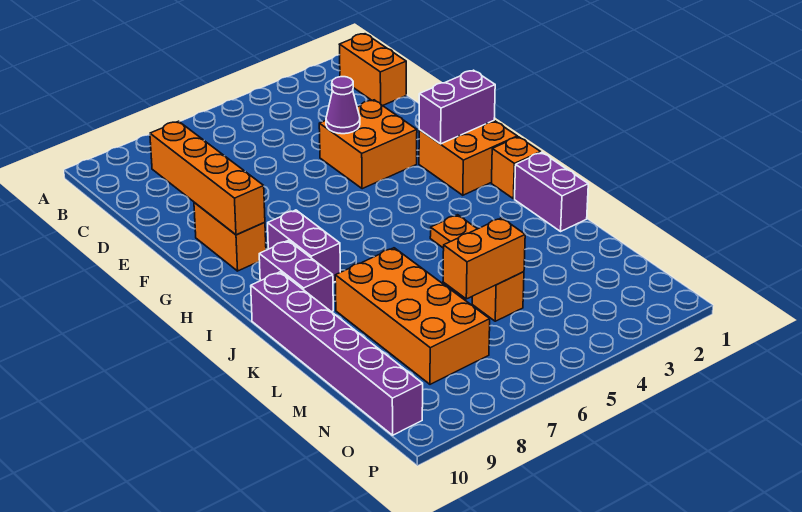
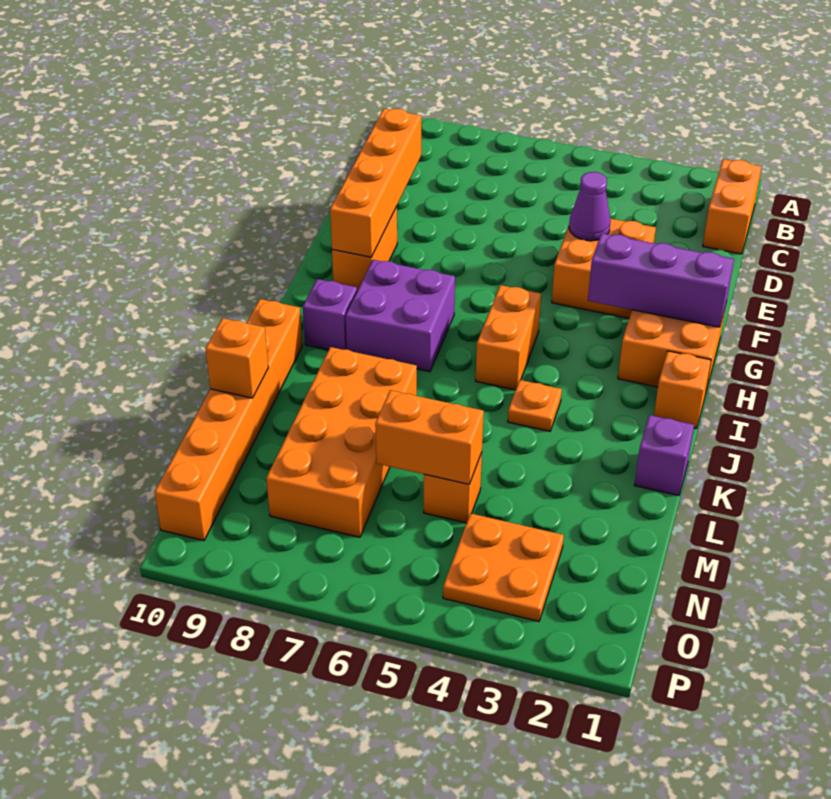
purple 1x2 brick [419,70,495,144] -> purple 1x3 brick [588,233,734,327]
none -> orange 1x2 brick [476,285,541,390]
purple 1x2 brick [268,210,340,282] -> purple 2x2 brick [346,260,455,372]
purple 1x2 brick [259,241,333,312] -> purple 1x1 brick [303,279,357,350]
purple 1x2 brick [515,152,588,231] -> purple 1x1 brick [635,415,694,495]
purple 1x6 brick [251,272,423,435] -> orange 1x6 brick [154,299,302,541]
none -> orange 1x1 brick [205,318,268,398]
none -> orange 2x2 plate [443,513,564,621]

